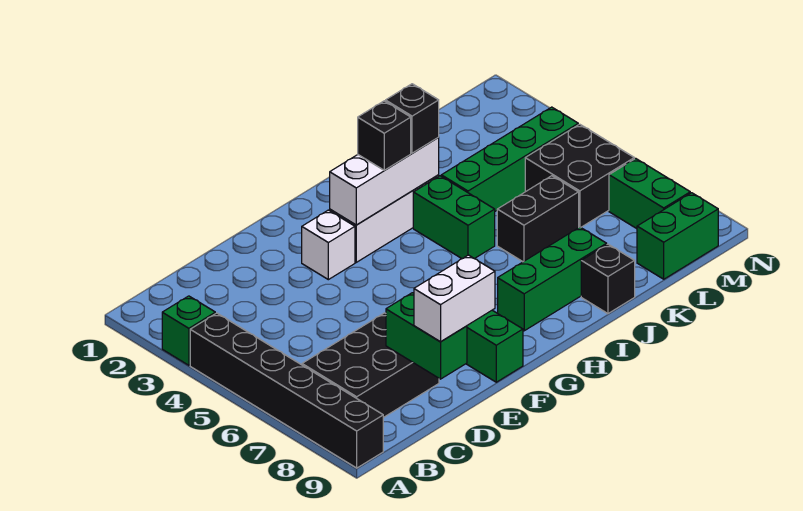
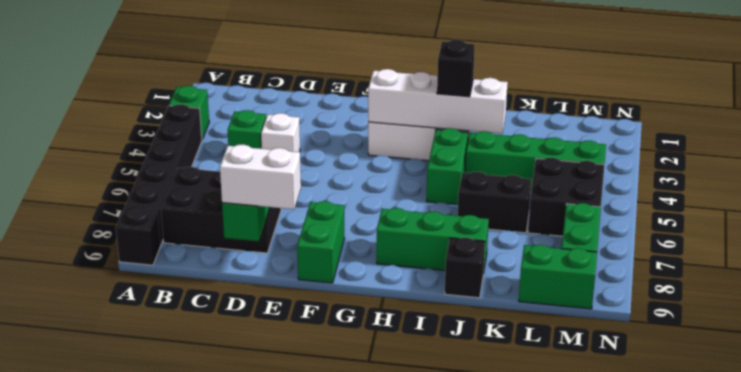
none -> green 1x1 brick [228,110,266,149]
white 1x1 brick [302,210,355,280] -> white 1x1 brick moved to [261,113,300,152]
white 1x3 brick [330,138,439,225] -> white 1x4 brick [368,69,508,134]
black 1x1 brick [358,101,411,170] -> none

